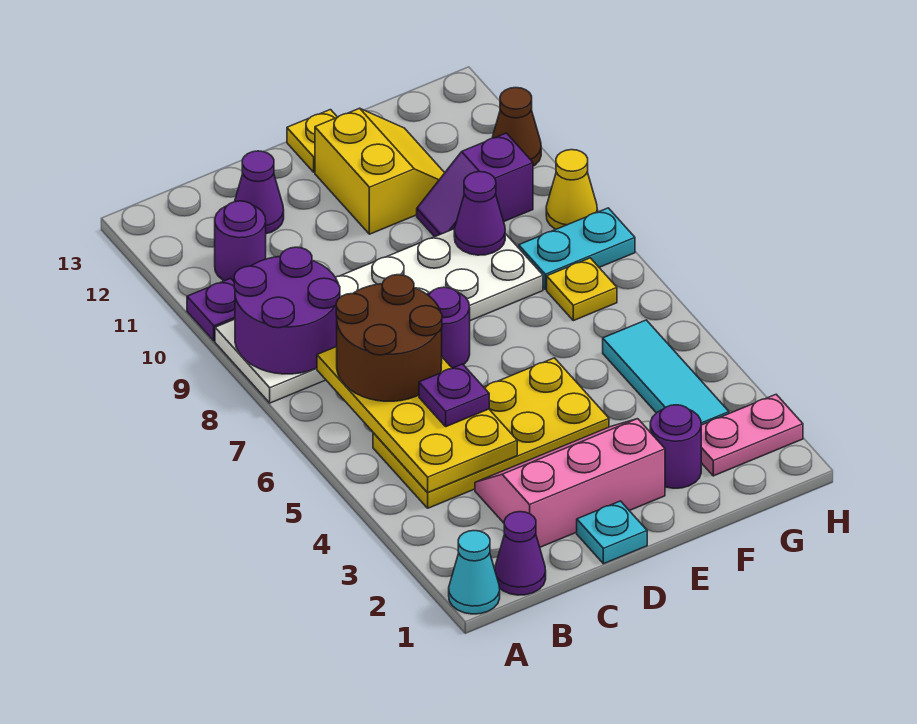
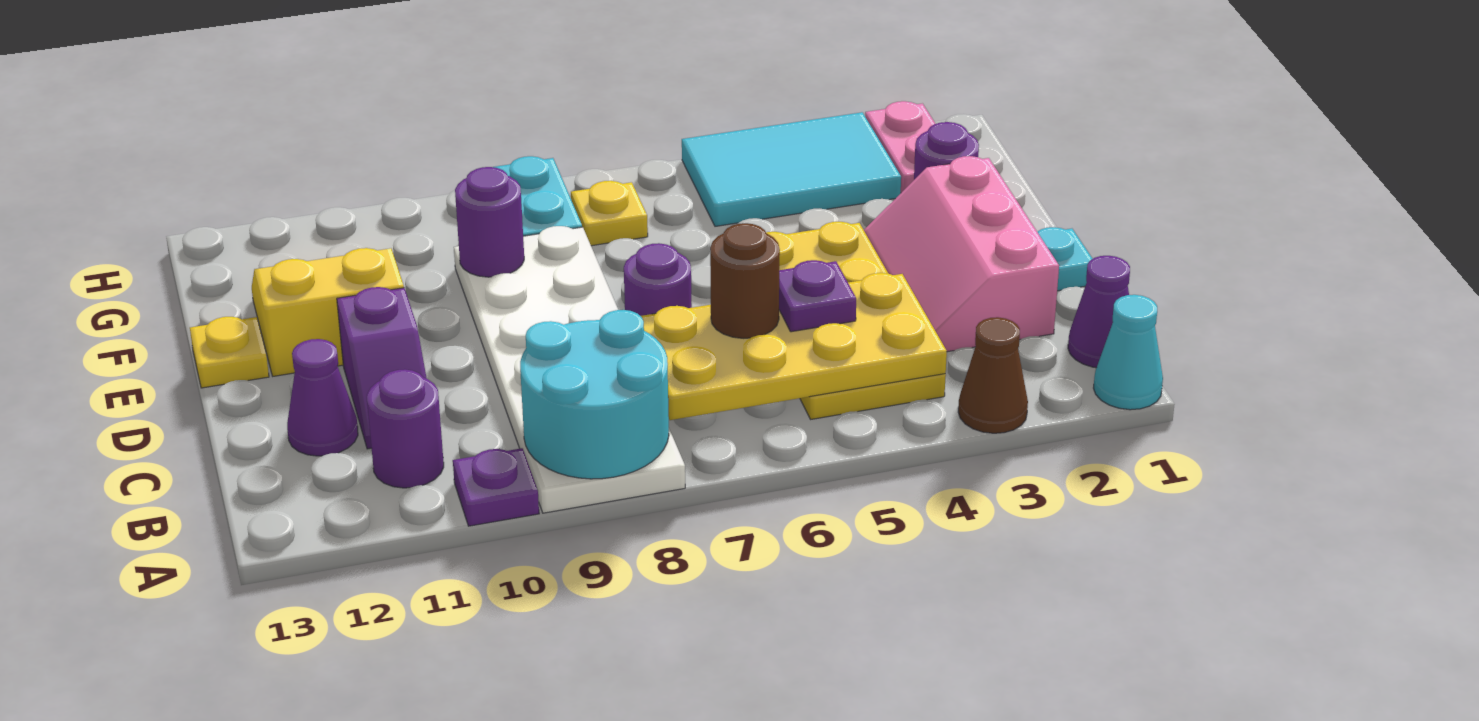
purple 2x2 round brick [234,247,340,374] -> cyan 2x2 round brick [520,310,669,479]
brown 2x2 round brick [336,275,442,401] -> brown 1x1 round brick [710,223,780,338]
purple 1x1 cone [454,172,505,255] -> purple 1x1 round brick [455,167,524,277]
purple 1x2 slope [417,133,533,237] -> purple 1x2 slope moved to [337,287,427,449]
cyan 1x3 tile [603,320,729,425] -> cyan 2x3 tile [682,112,901,226]
yellow 1x1 cone [546,150,597,229] -> none
brown 1x1 cone [492,88,541,166] -> brown 1x1 cone moved to [958,317,1028,433]

